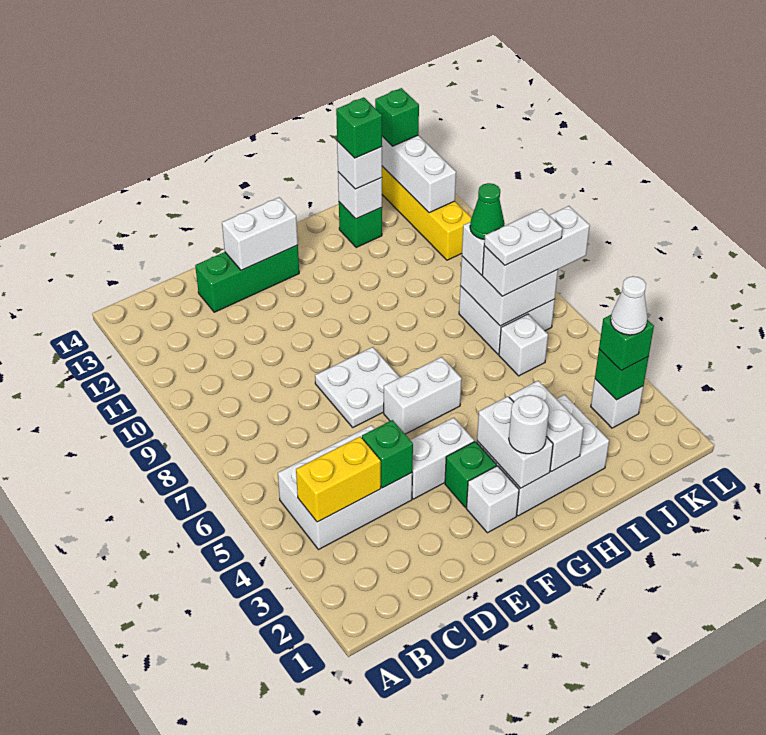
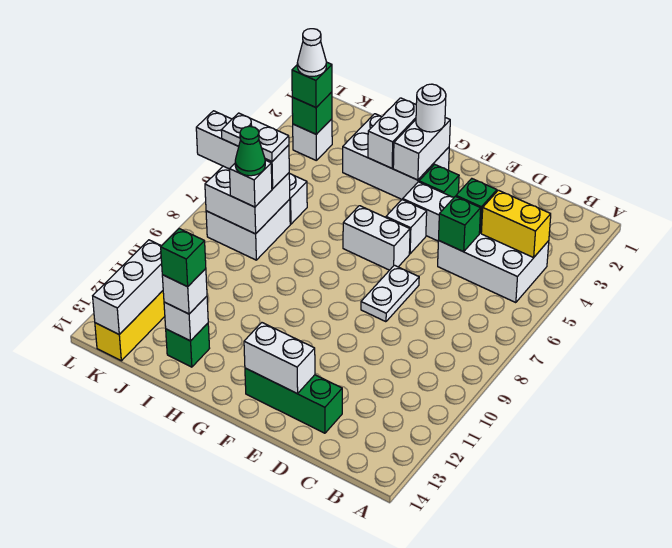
white 2x2 plate [315,347,400,427] -> white 1x2 plate [361,265,419,322]
white 1x1 brick [466,466,519,533] -> white 1x1 brick moved to [386,200,427,254]
green 1x1 brick [375,88,419,146] -> green 1x1 brick moved to [439,196,481,252]

